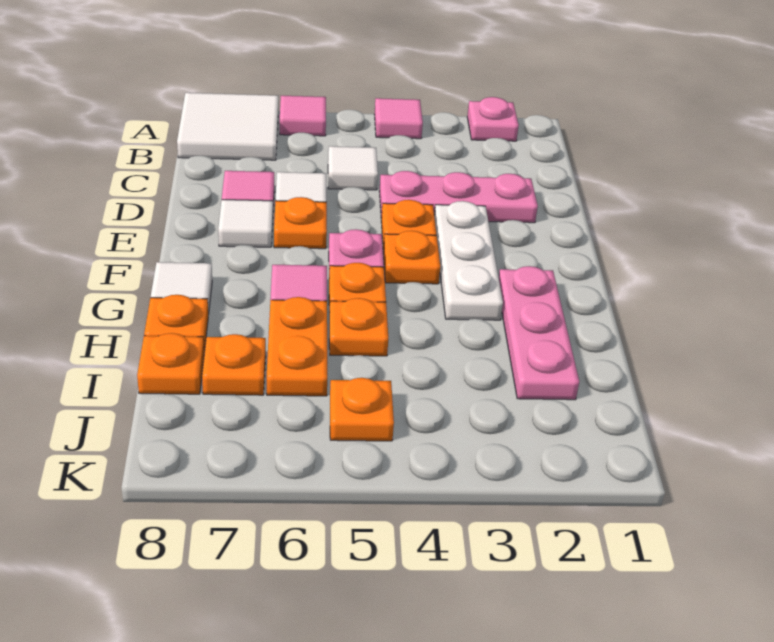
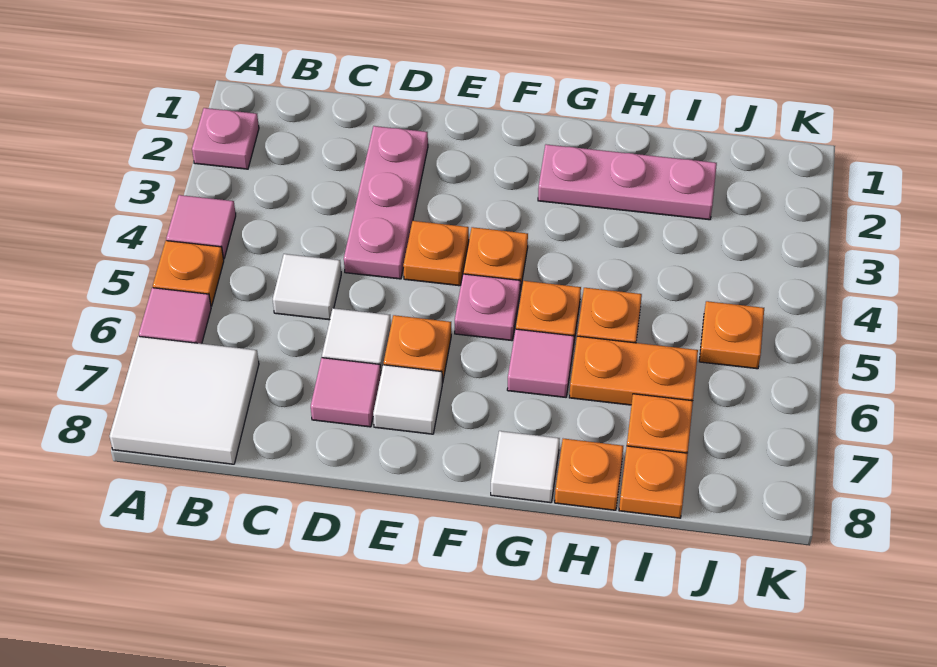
none -> orange 1x1 plate [153,241,224,306]
white 1x3 plate [434,201,503,320] -> none

